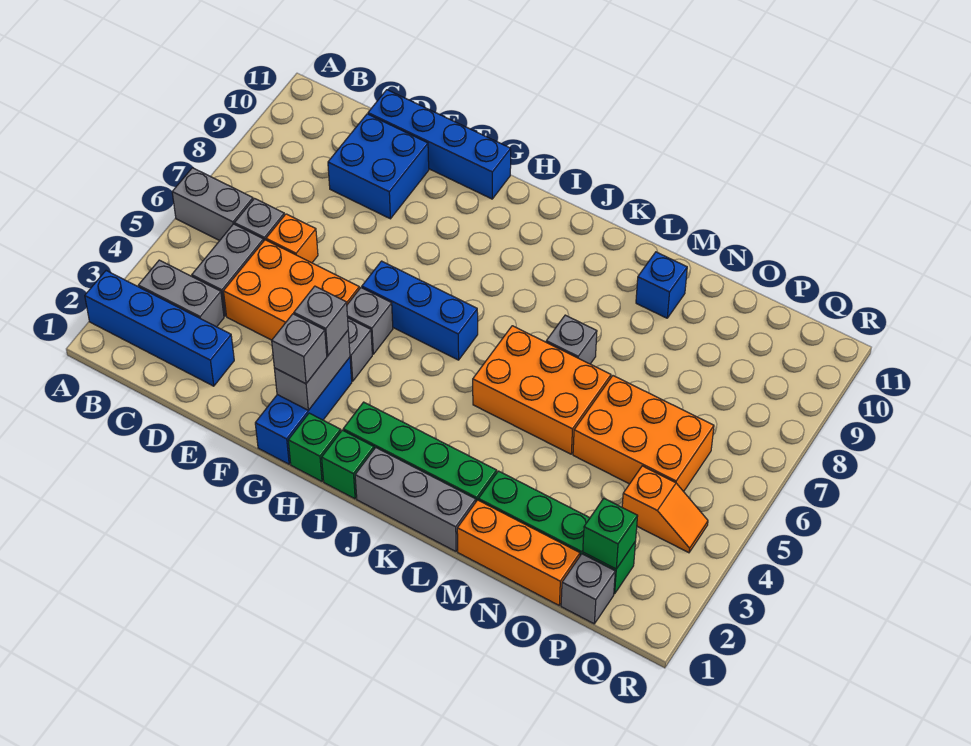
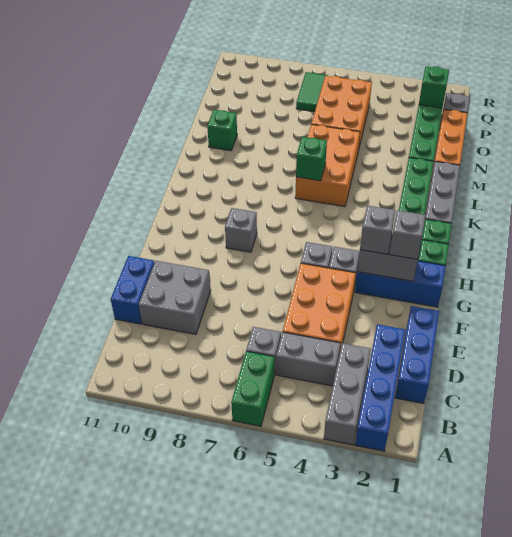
grey 1x2 brick [172,168,253,241] -> green 1x2 brick [231,351,274,426]
grey 1x2 brick [138,260,224,327] -> grey 1x3 brick [324,343,371,445]
orange 1x1 brick [266,214,318,263] -> none
blue 2x2 brick [328,114,429,219] -> grey 2x2 brick [139,261,211,334]
blue 1x4 brick [368,90,511,199] -> blue 1x2 brick [111,256,154,324]
blue 1x3 brick [362,261,478,360] -> blue 1x3 brick moved to [395,306,439,404]
none -> green 1x1 brick [296,137,327,181]
grey 1x1 brick [546,315,597,364] -> grey 1x1 brick moved to [225,208,257,252]
blue 1x1 brick [636,252,687,318] -> green 1x1 brick [207,110,237,151]
orange 1x2 slope [622,466,708,553] -> none
none -> green 1x2 tile [296,72,328,112]

